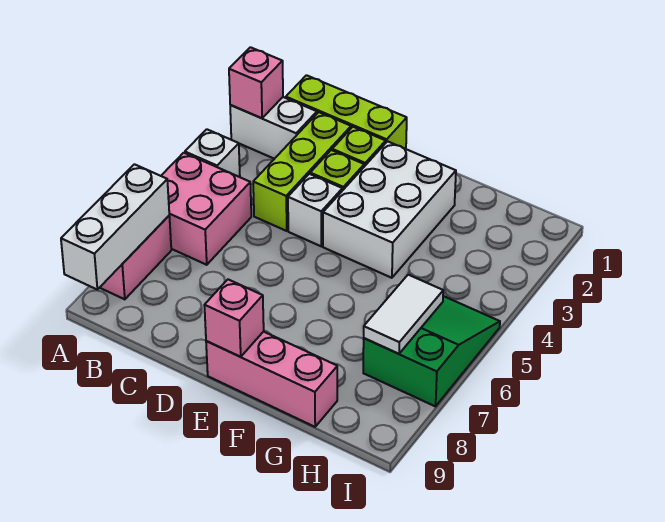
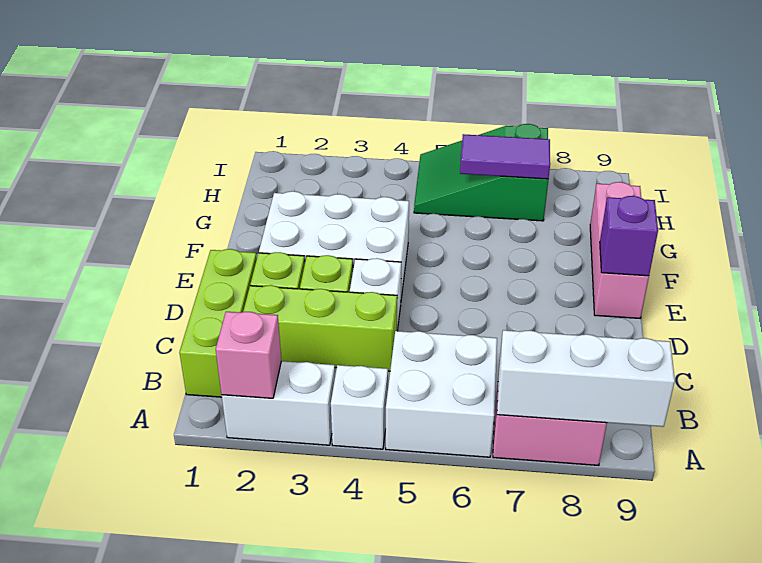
white 1x2 brick [230,97,317,159] -> white 1x2 brick turned to [222,361,335,445]
pink 2x2 brick [161,153,251,265] -> white 2x2 brick [386,331,497,457]
pink 1x1 brick [204,279,264,357] -> purple 1x1 brick [600,196,658,276]
white 1x2 tile [364,275,443,354] -> purple 1x2 tile [460,134,550,179]

